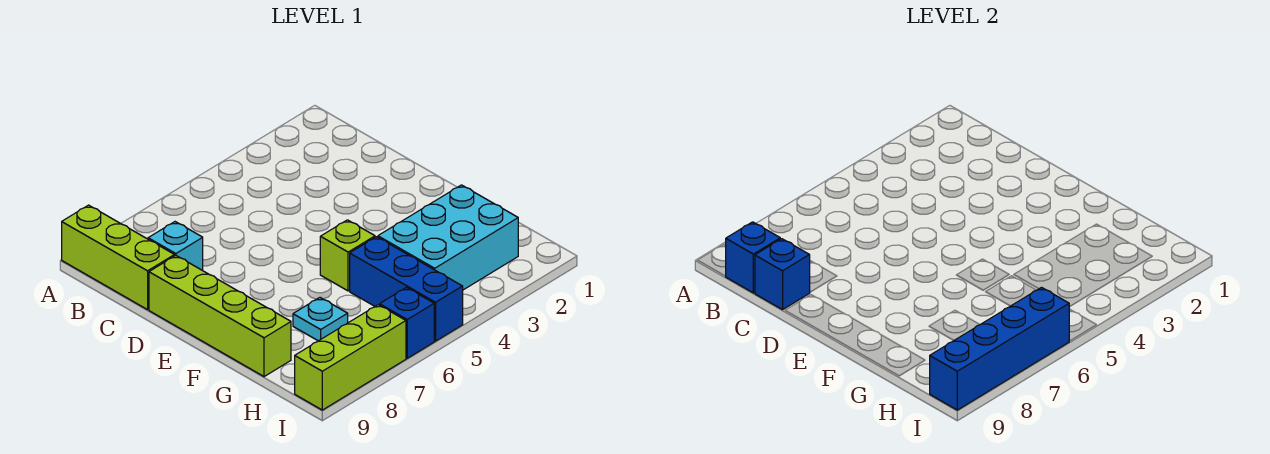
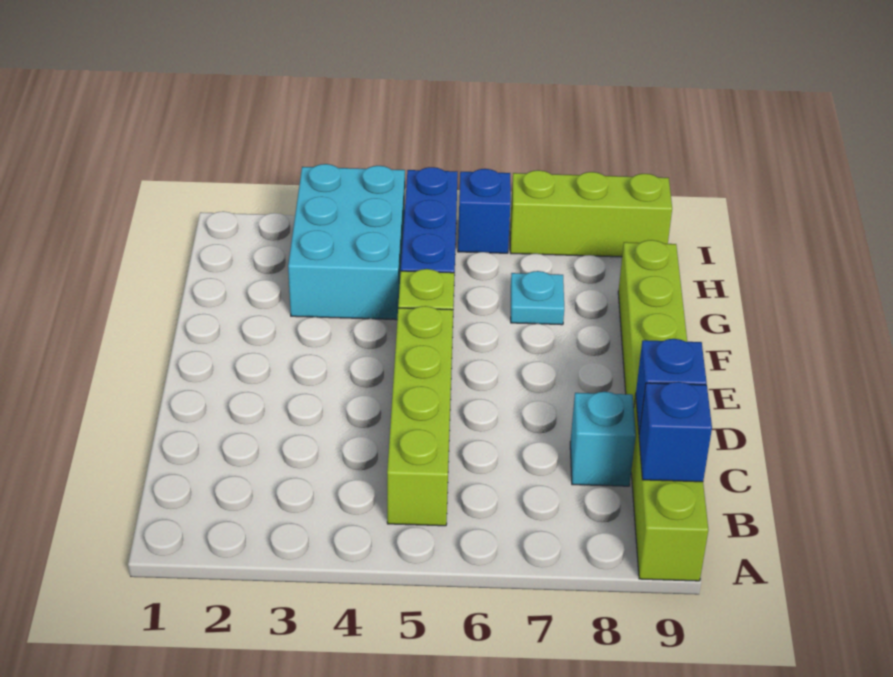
none -> lime 1x4 brick [387,306,453,526]
cyan 2x3 brick [378,185,518,290] -> cyan 2x3 brick turned to [288,164,405,320]
blue 1x4 brick [930,288,1070,410] -> none

